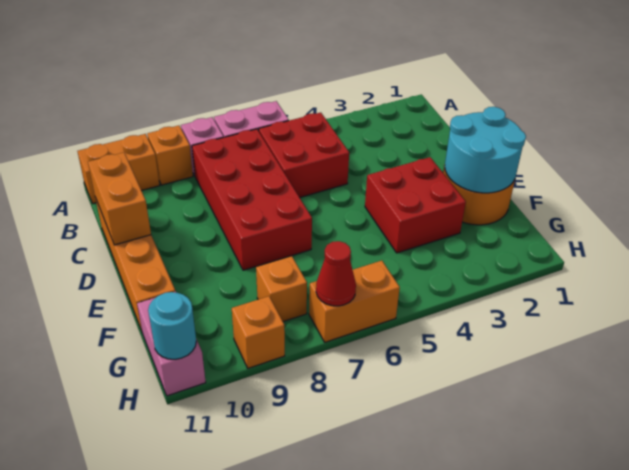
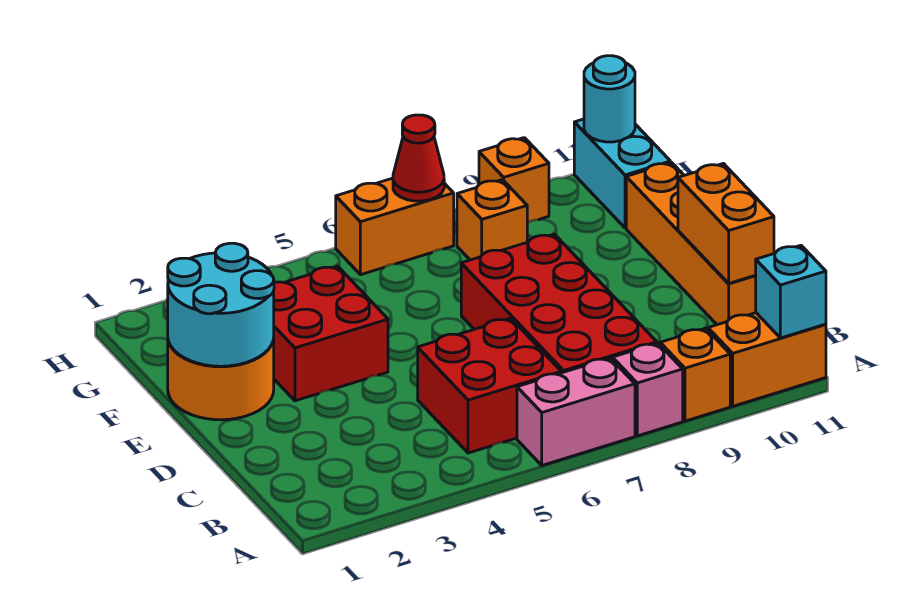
none -> cyan 1x1 brick [756,245,826,338]
pink 1x2 brick [137,291,206,396] -> cyan 1x2 brick [574,119,670,228]

